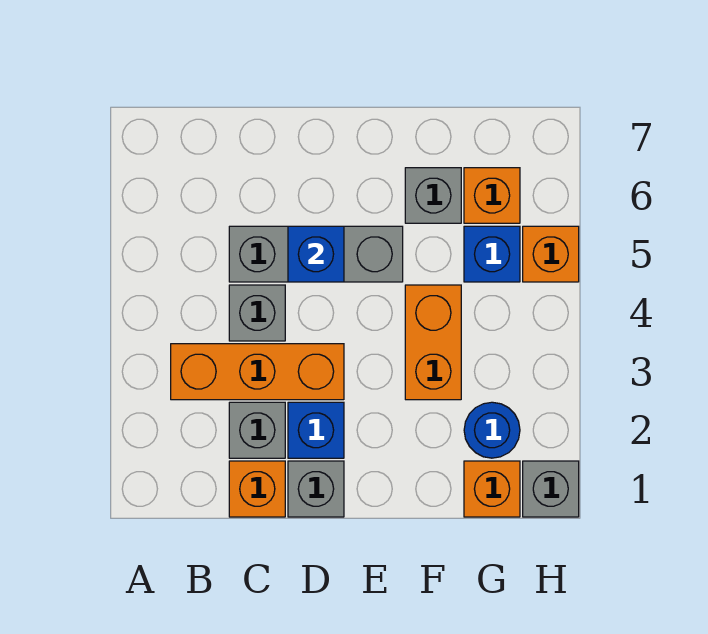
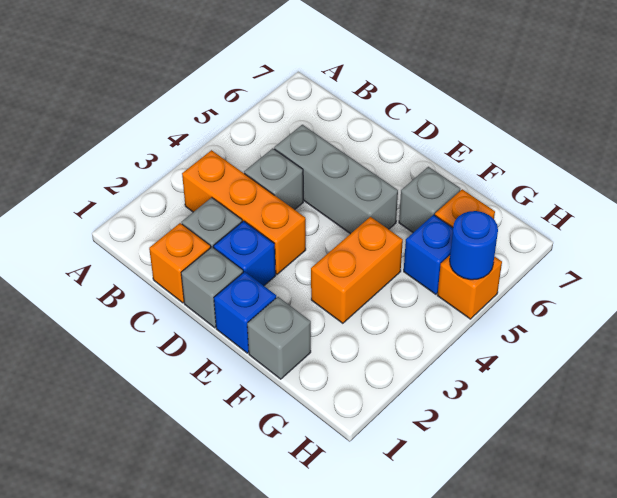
blue 1x1 brick [288,226,344,282] -> blue 1x1 brick moved to [214,272,276,353]
orange 1x1 brick [464,461,520,517] -> none
blue 1x1 round brick [464,402,520,458] -> blue 1x1 round brick moved to [450,211,498,280]
grey 1x1 brick [523,461,579,517] -> grey 1x1 brick moved to [247,297,311,379]

